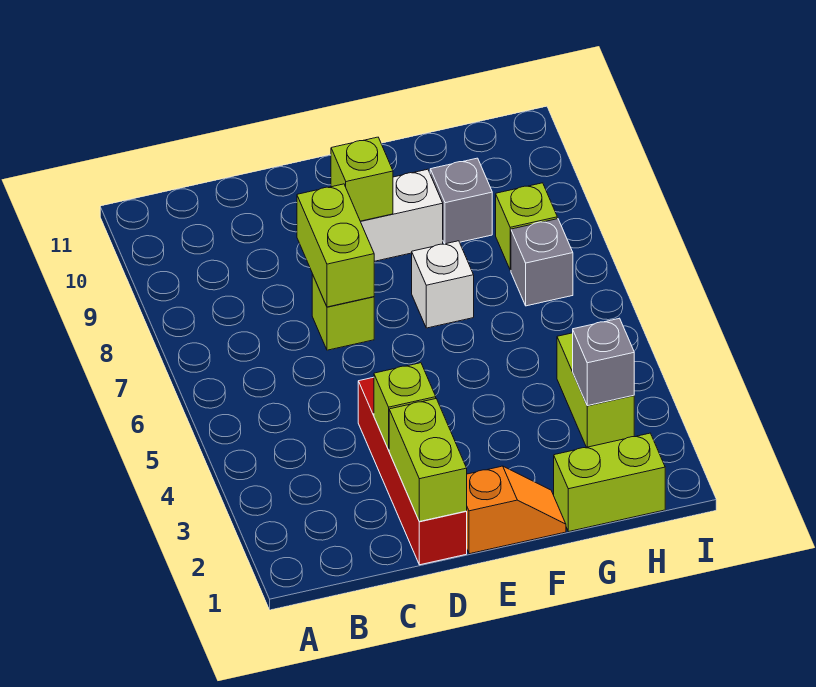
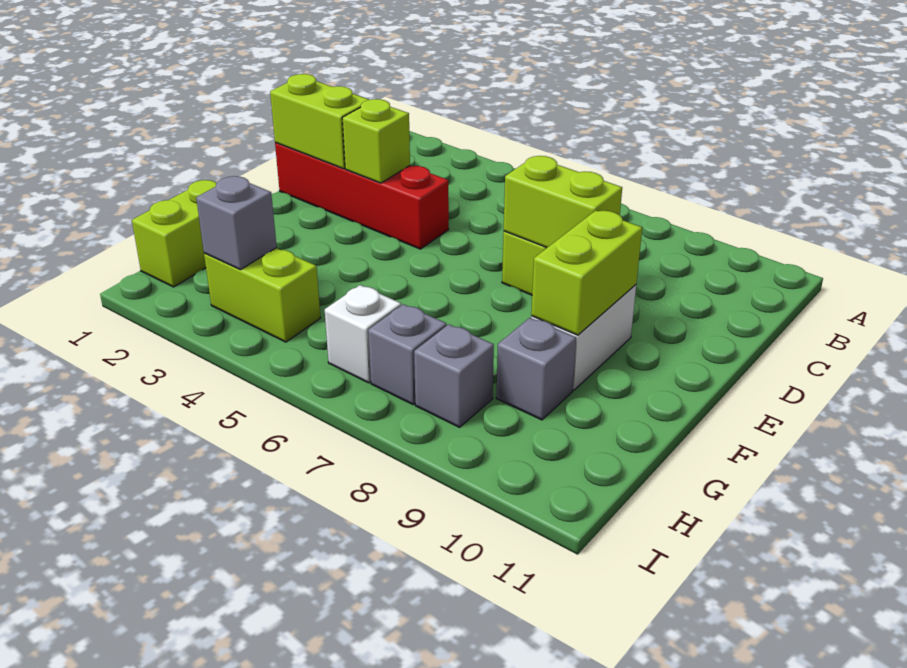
orange 1x2 slope [466,466,566,554] -> none
lime 1x1 brick [331,137,393,221] -> lime 1x2 brick [531,210,642,335]
white 1x1 brick [412,241,474,328] -> white 1x1 brick moved to [325,285,401,383]
lime 1x1 brick [496,183,557,270] -> grey 1x1 brick [414,324,494,427]

